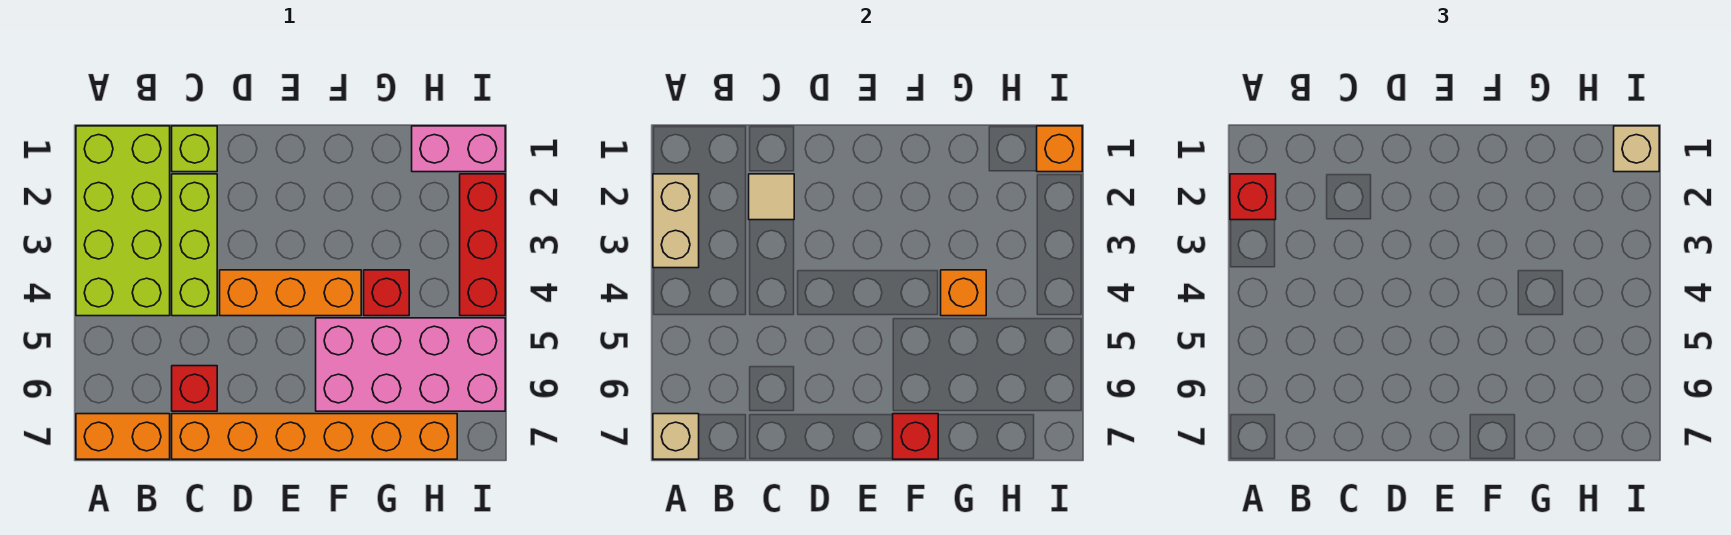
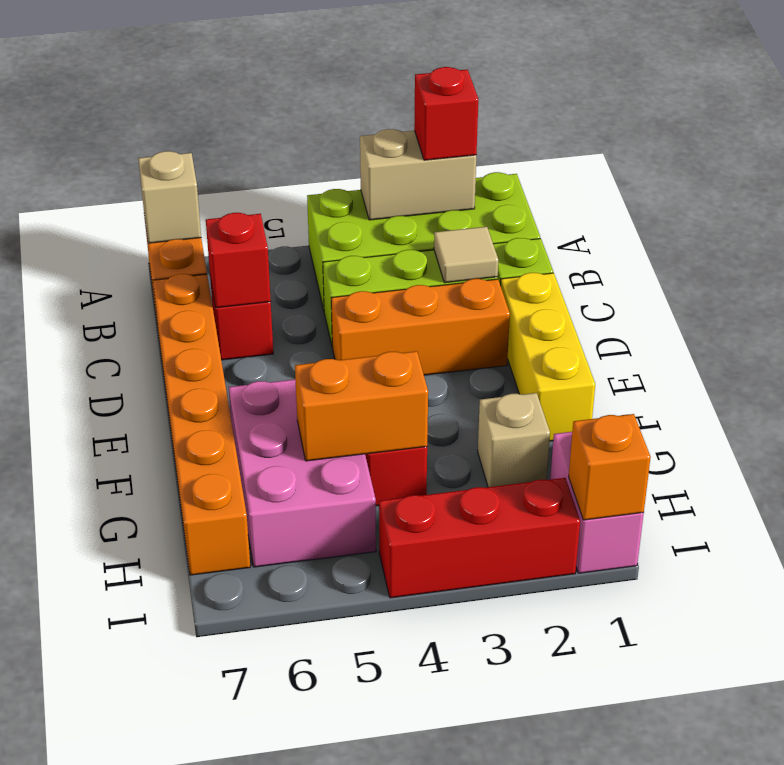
none -> yellow 1x3 brick [501,273,595,441]
orange 1x3 brick [220,270,361,316] -> orange 1x3 brick turned to [331,279,510,375]
pink 2x4 brick [316,318,505,411] -> pink 2x3 brick [229,379,376,567]
red 1x1 brick [893,414,938,459] -> red 1x1 brick moved to [206,213,271,308]
orange 1x1 brick [941,270,986,316] -> orange 1x2 brick [295,351,428,461]
tan 1x1 brick [1614,126,1659,172] -> tan 1x1 brick moved to [478,393,550,487]

